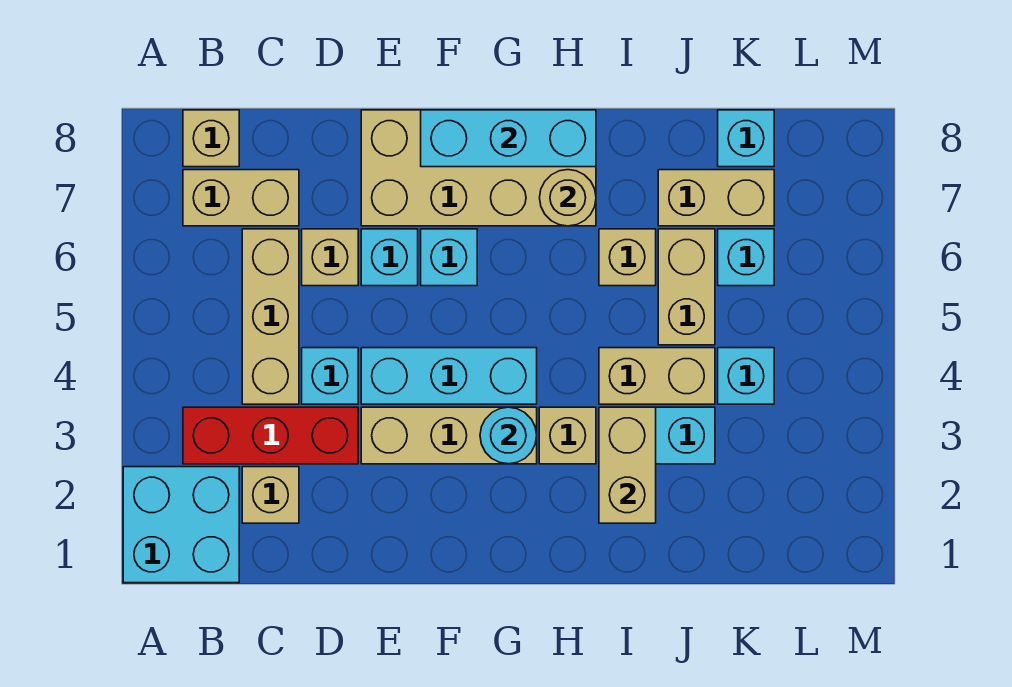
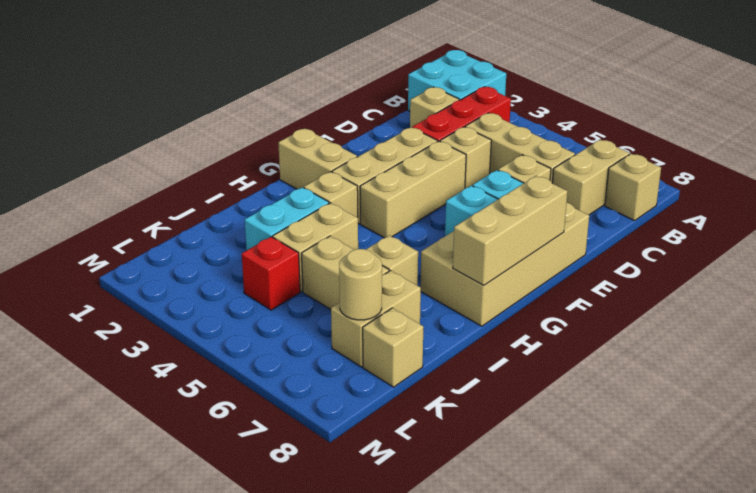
cyan 1x1 brick [302,348,358,404] -> tan 1x1 brick [440,127,491,188]
cyan 1x3 brick [361,348,537,404] -> tan 1x3 brick [360,141,466,238]
cyan 1x3 brick [421,110,596,167] -> tan 1x3 brick [453,176,567,285]
cyan 1x1 round brick [480,407,537,464] -> none
tan 1x1 round brick [540,170,596,226] -> tan 1x1 round brick moved to [339,249,382,320]
tan 1x2 brick [599,407,656,523] -> tan 1x2 brick moved to [278,128,357,189]
cyan 1x1 brick [718,348,774,404] -> red 1x1 brick [242,237,300,310]
cyan 1x1 brick [718,229,774,286] -> none
cyan 1x1 brick [718,110,774,167] -> tan 1x1 brick [363,308,423,387]

